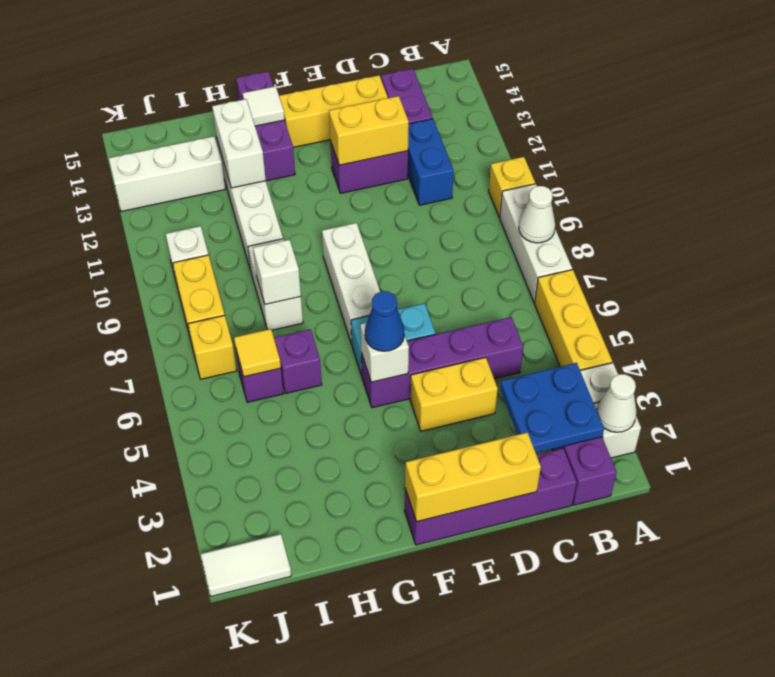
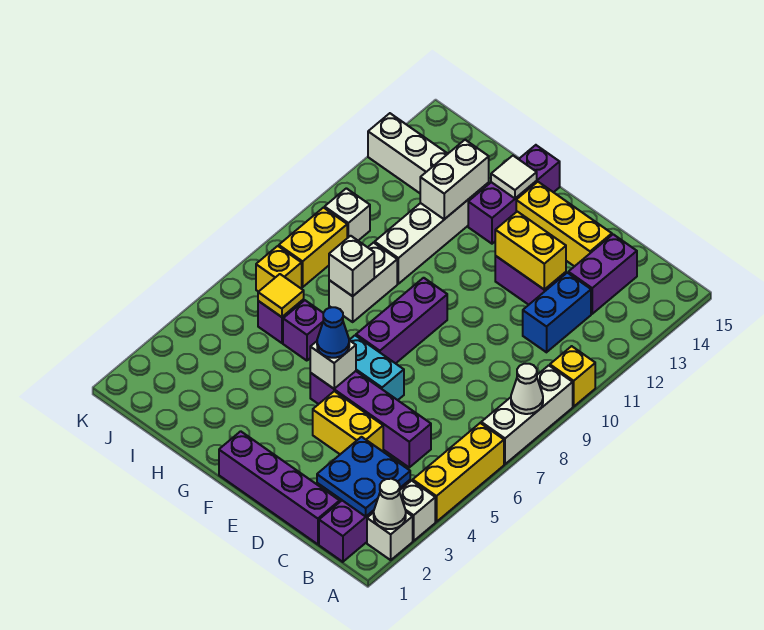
yellow 1x3 brick [405,432,541,522] -> none
white 1x3 brick [322,223,380,344] -> purple 1x3 brick [356,278,447,363]
white 1x2 tile [201,534,291,597] -> none

